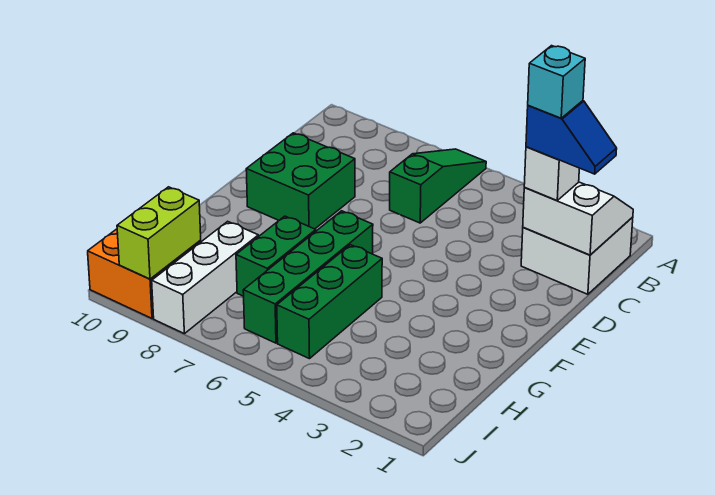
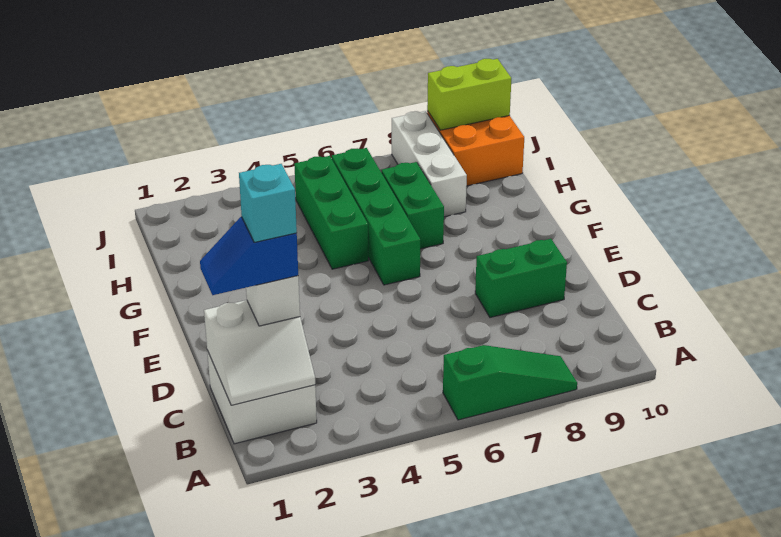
green 1x3 slope [390,149,486,223] -> green 1x3 slope turned to [443,345,577,420]
green 2x2 brick [246,133,355,229] -> green 1x2 brick [475,239,567,318]
lime 1x2 brick [117,187,201,279] -> lime 1x2 brick turned to [427,59,511,130]

